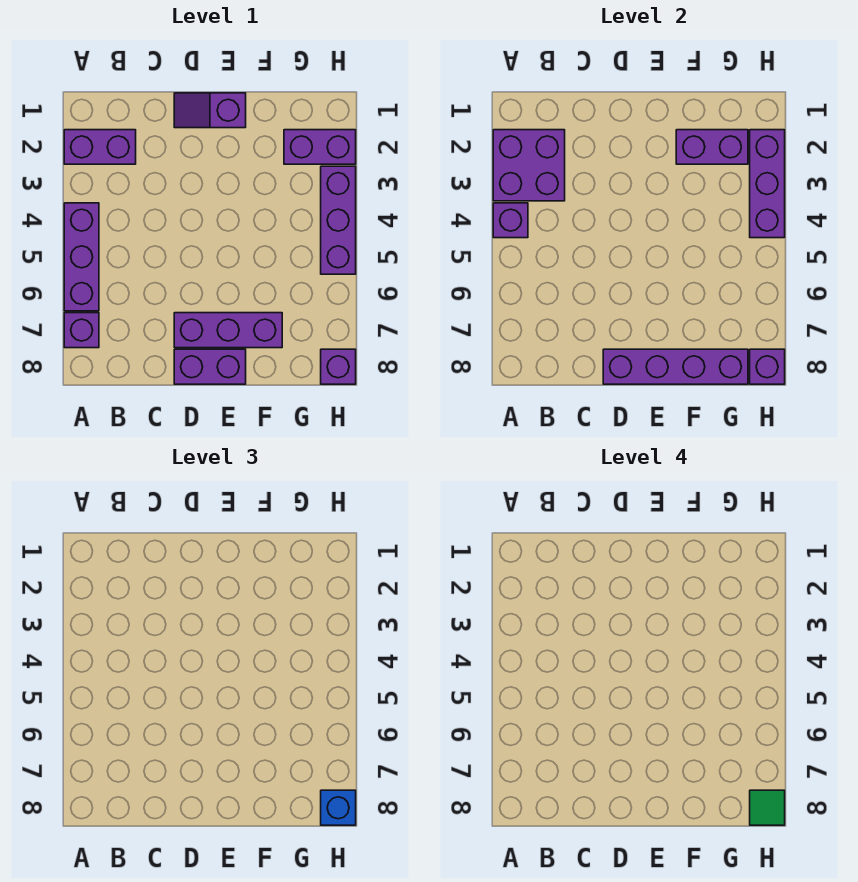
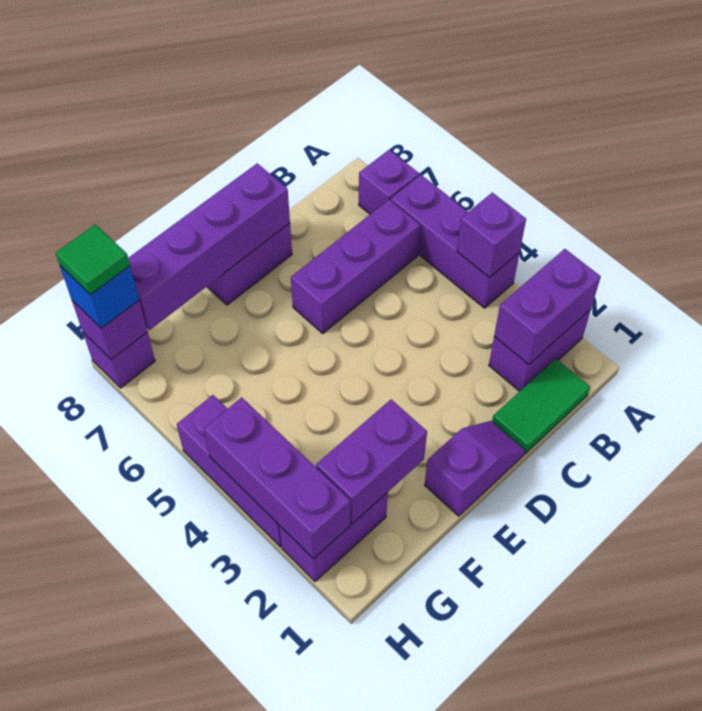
purple 2x2 brick [493,130,565,201] -> purple 1x2 brick [494,249,601,365]
none -> green 1x2 tile [492,359,590,453]
purple 1x3 brick [174,313,282,348] -> purple 1x3 brick moved to [291,200,420,333]

